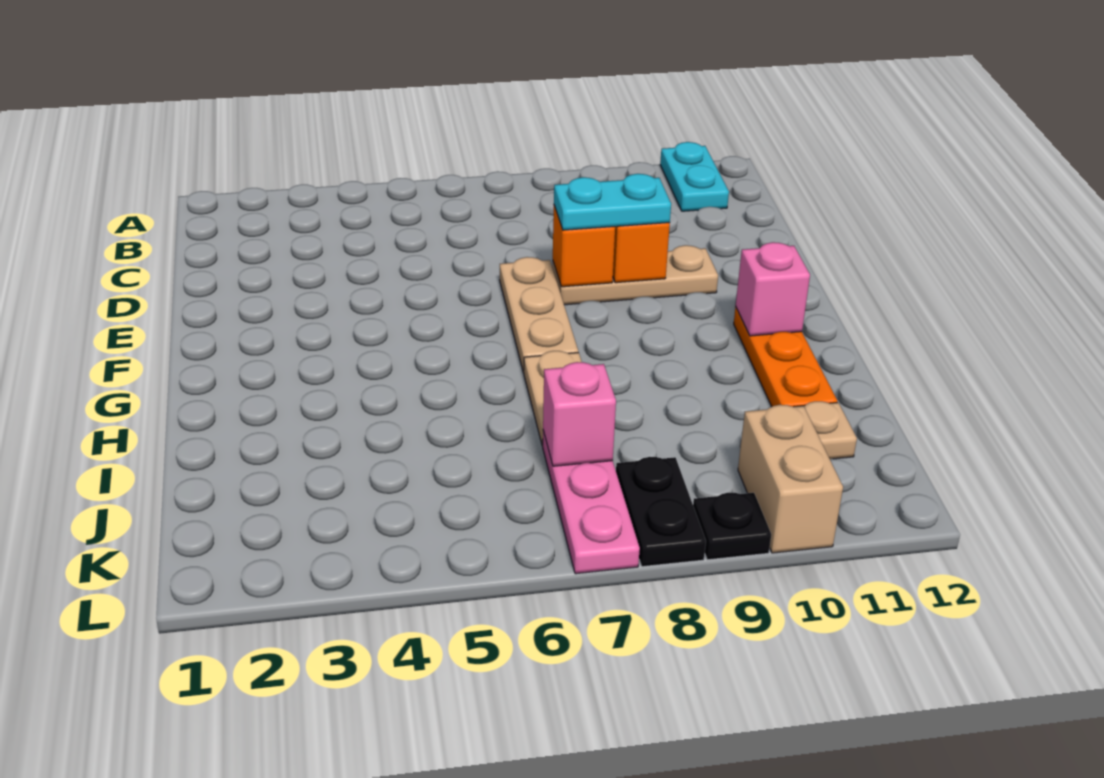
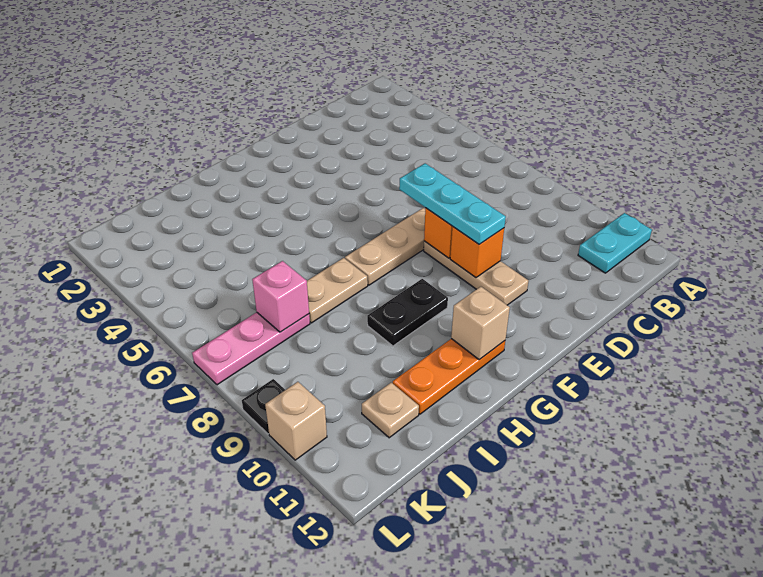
cyan 1x2 plate [554,174,671,230] -> cyan 1x3 plate [399,163,506,244]
pink 1x1 brick [736,242,810,336] -> tan 1x1 brick [451,287,510,360]
black 1x2 plate [616,457,706,567] -> black 1x2 plate moved to [367,279,448,346]
tan 1x2 brick [738,405,843,553] -> tan 1x1 brick [265,382,327,460]

